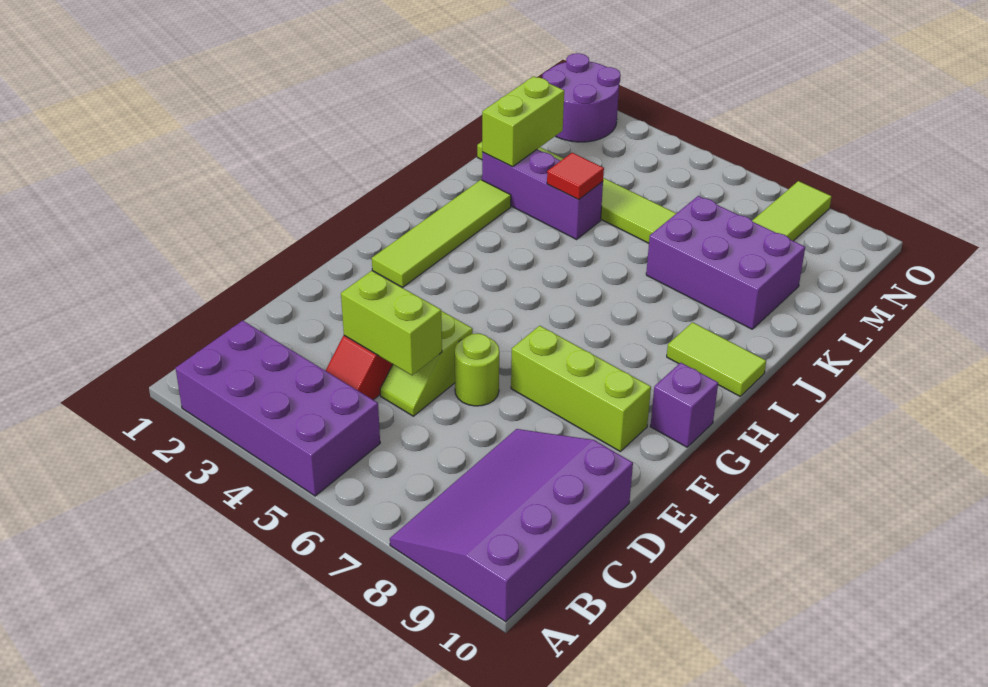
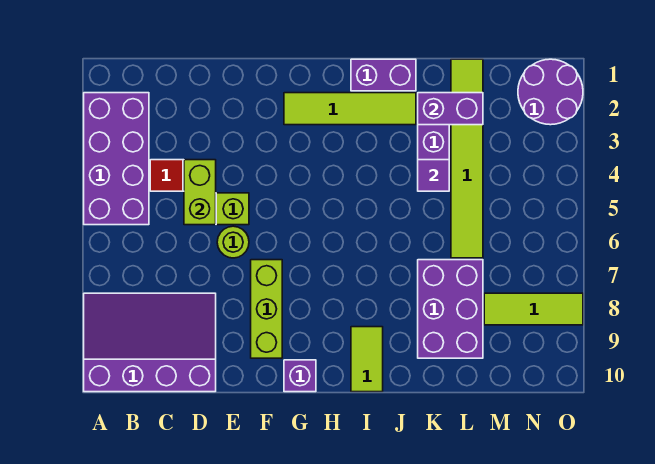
none -> purple 1x2 brick [351,59,416,91]
lime 1x2 brick [482,76,564,167] -> purple 1x2 brick [418,93,483,125]
red 1x1 tile [547,153,604,199] -> purple 1x1 tile [418,160,449,191]

